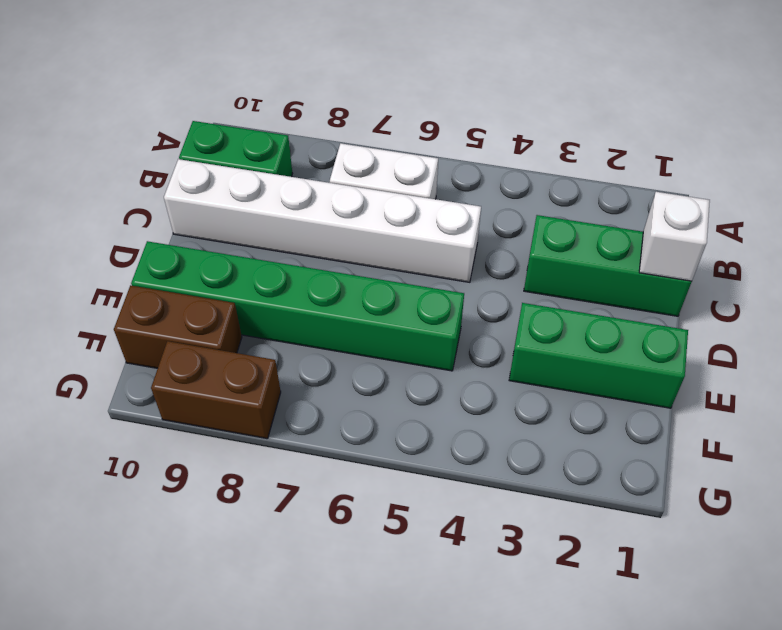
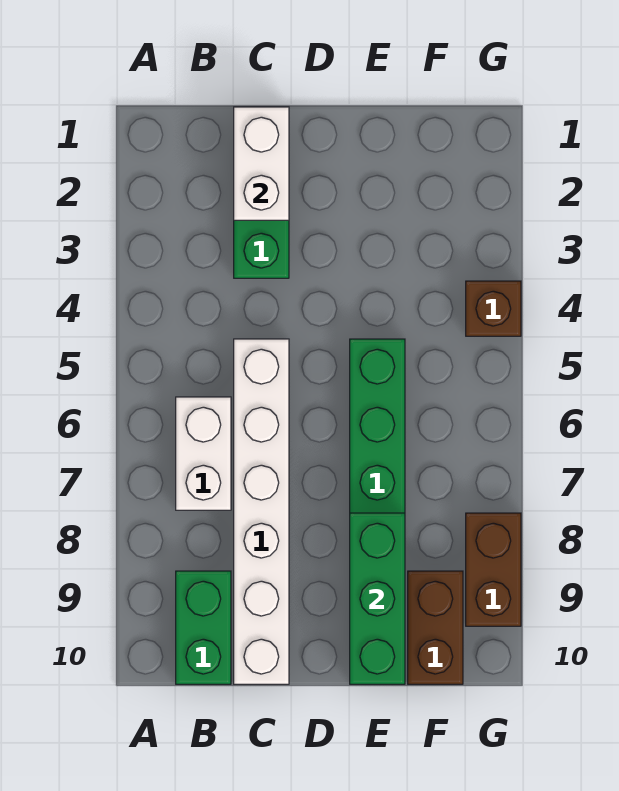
white 1x1 brick [639,192,710,281] -> white 1x2 brick [234,107,289,220]
green 1x3 brick [509,303,688,408] -> green 1x3 brick moved to [350,513,405,684]
none -> brown 1x1 brick [466,281,521,336]

